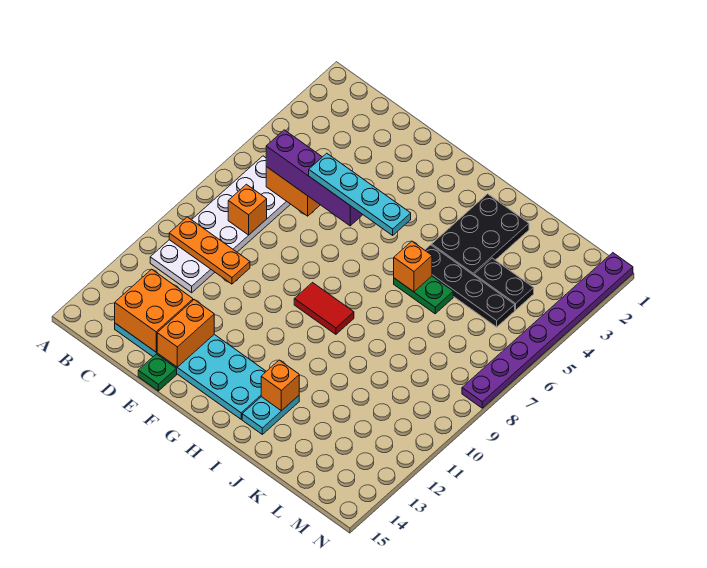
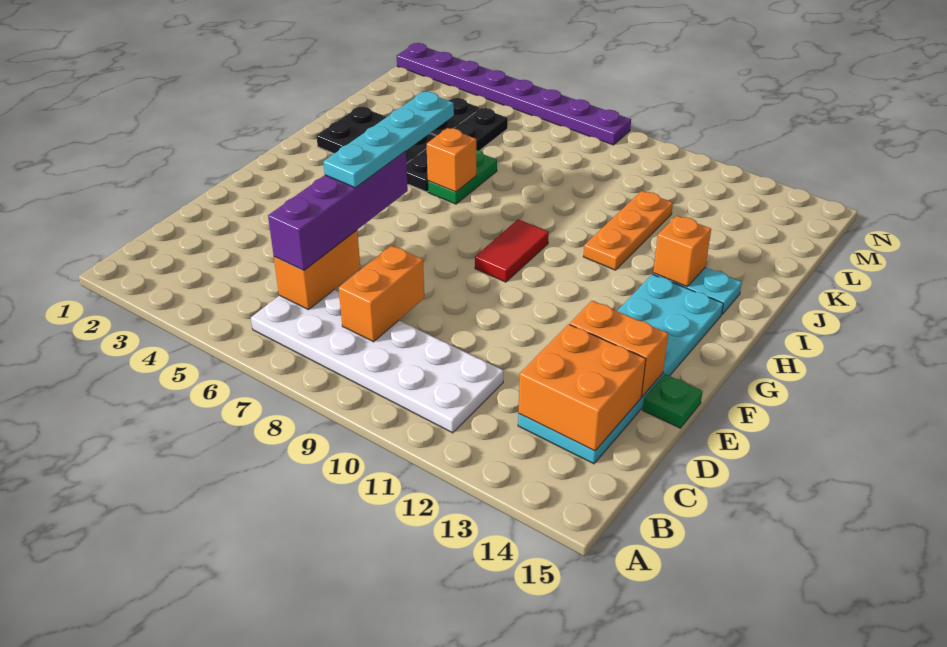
orange 1x3 plate [169,217,250,284] -> orange 1x3 plate moved to [583,191,673,270]
orange 1x1 brick [228,184,267,235] -> orange 1x2 brick [339,245,424,342]

